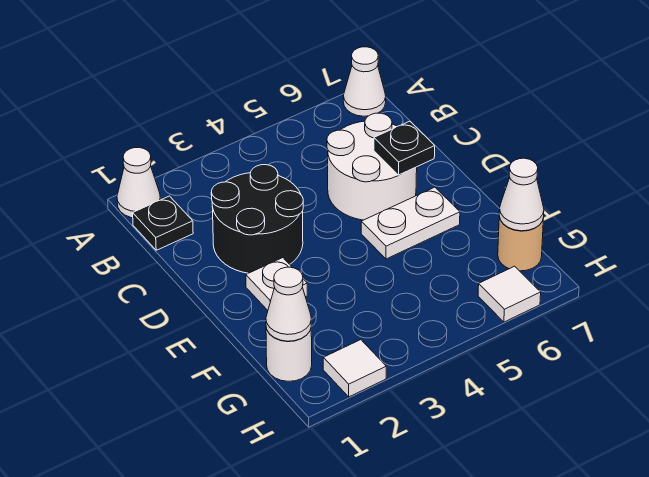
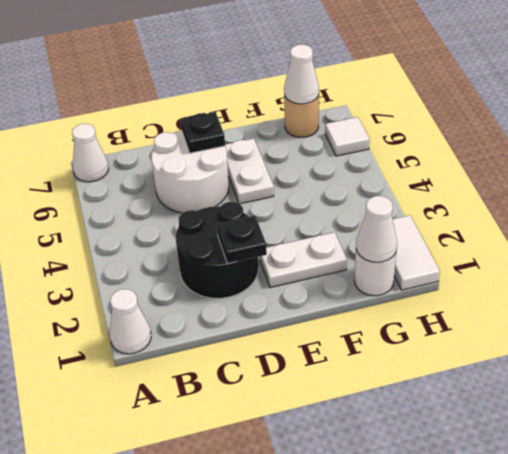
black 1x1 plate [133,196,193,250] -> black 1x1 plate moved to [217,216,267,264]
white 1x1 plate [246,258,307,310] -> white 1x2 plate [259,232,347,288]
white 1x1 tile [323,340,386,397] -> white 1x2 tile [393,215,440,290]

